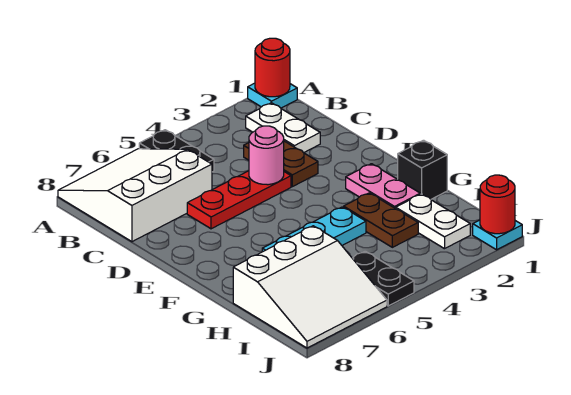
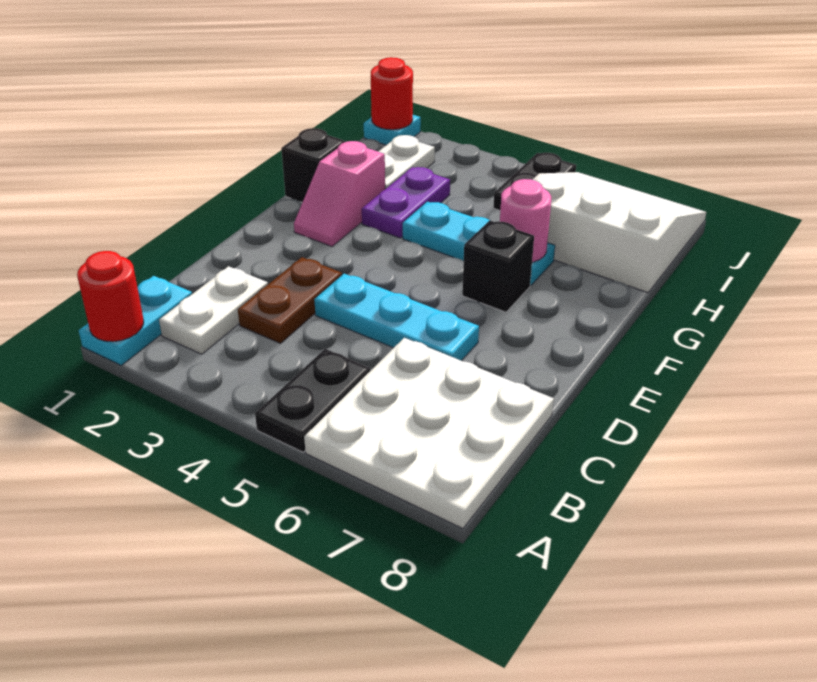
cyan 1x1 plate [248,83,297,108] -> cyan 1x2 plate [79,276,192,365]
white 3x3 slope [58,149,212,242] -> white 3x3 plate [304,338,554,529]
red 1x3 plate [187,171,291,229] -> cyan 1x3 plate [314,274,479,361]
pink 1x1 round brick [249,126,284,185] -> pink 1x1 round brick moved to [500,179,551,262]
pink 1x2 plate [346,164,420,209] -> pink 1x2 slope [294,141,385,246]
none -> black 1x1 brick [462,220,534,312]
brown 1x2 plate [344,193,418,247] -> purple 1x2 plate [362,167,450,238]

